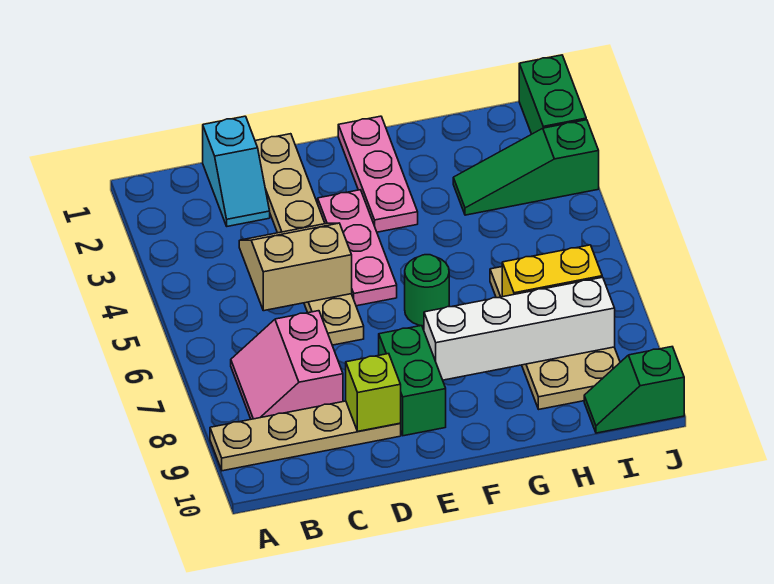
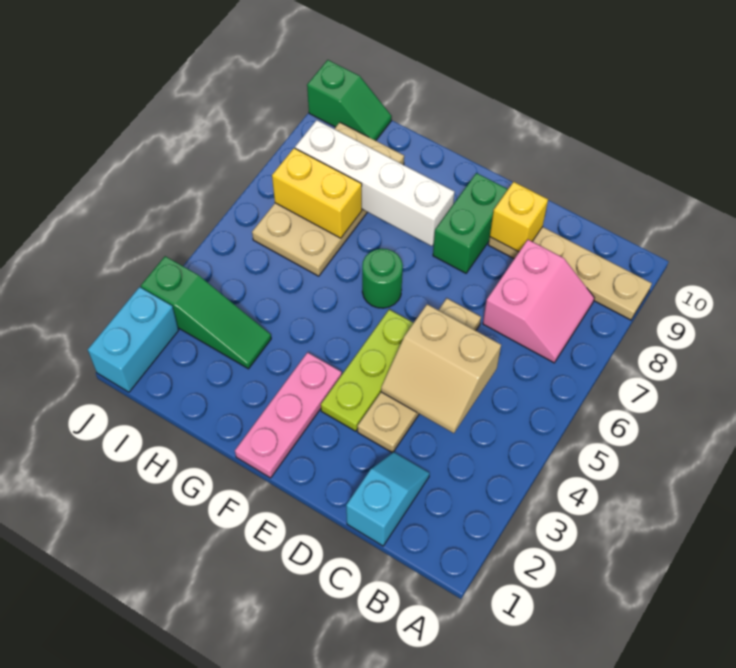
tan 1x6 plate [255,134,364,345] -> tan 1x4 plate [357,298,481,453]
lime 1x1 brick [346,354,401,431] -> yellow 1x1 brick [490,182,548,252]
pink 1x3 plate [318,190,397,306] -> lime 1x3 plate [321,310,413,431]
green 1x2 brick [519,55,586,134] -> cyan 1x2 brick [88,287,179,392]

